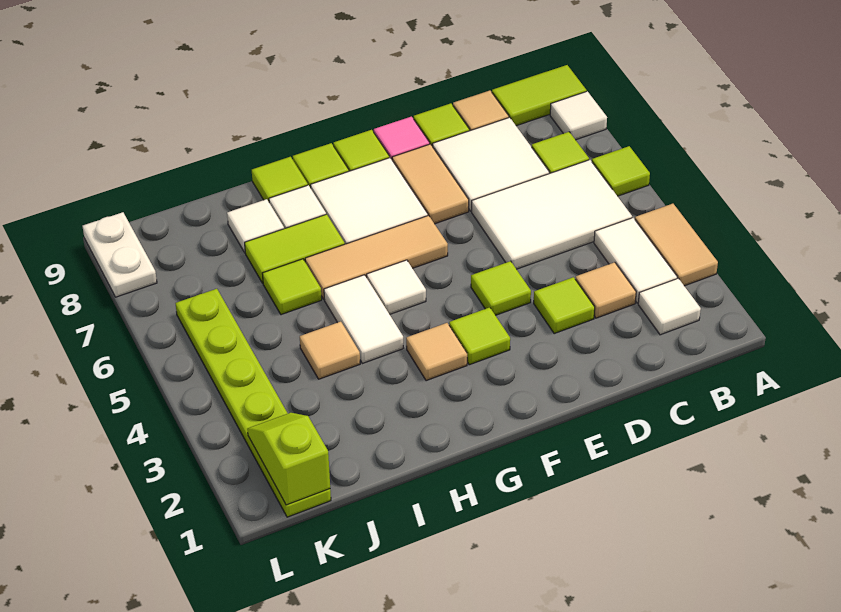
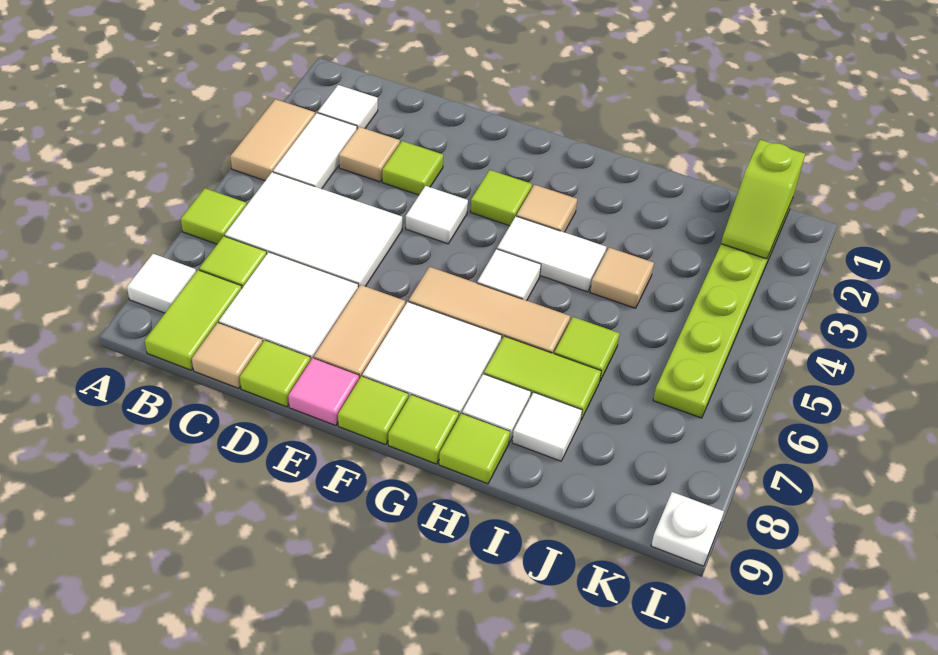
lime 1x2 tile [492,65,587,126] -> lime 1x2 tile turned to [145,270,242,370]
lime 1x1 tile [471,261,531,315] -> white 1x1 tile [406,186,468,244]
white 1x2 tile [324,275,403,363] -> white 1x2 tile turned to [497,216,606,292]
white 1x2 plate [83,212,157,297] -> white 1x1 plate [651,492,724,566]

